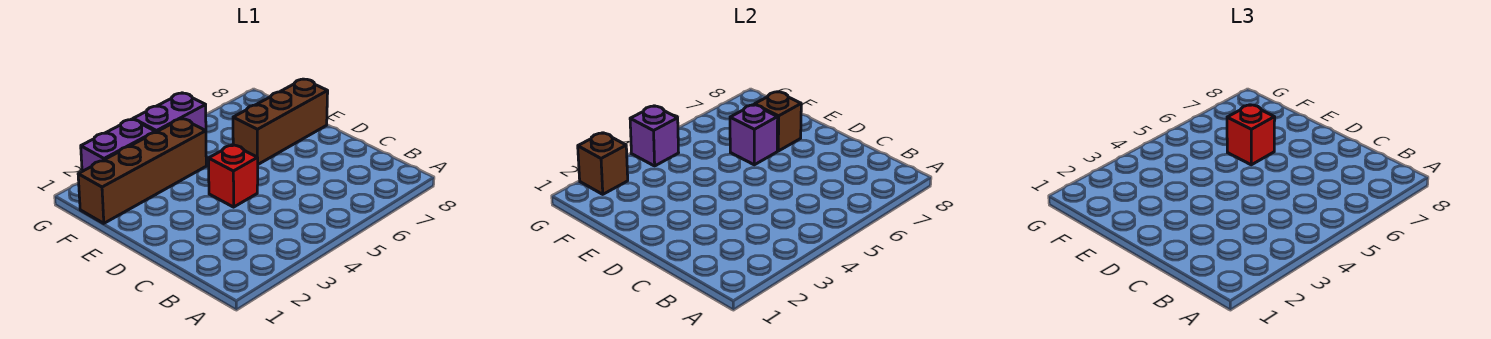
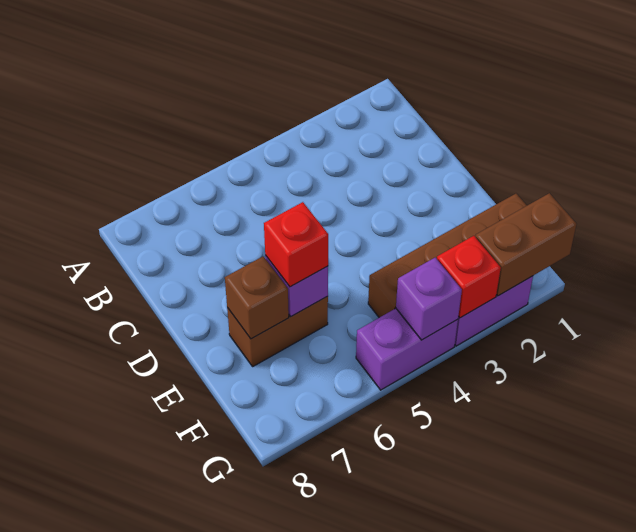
red 1x1 brick [209,145,258,207] -> red 1x1 brick moved to [437,236,501,318]
brown 1x3 brick [233,79,328,164] -> brown 1x2 brick [227,296,328,366]
brown 1x1 brick [578,133,628,194] -> brown 1x2 brick [476,193,577,296]

